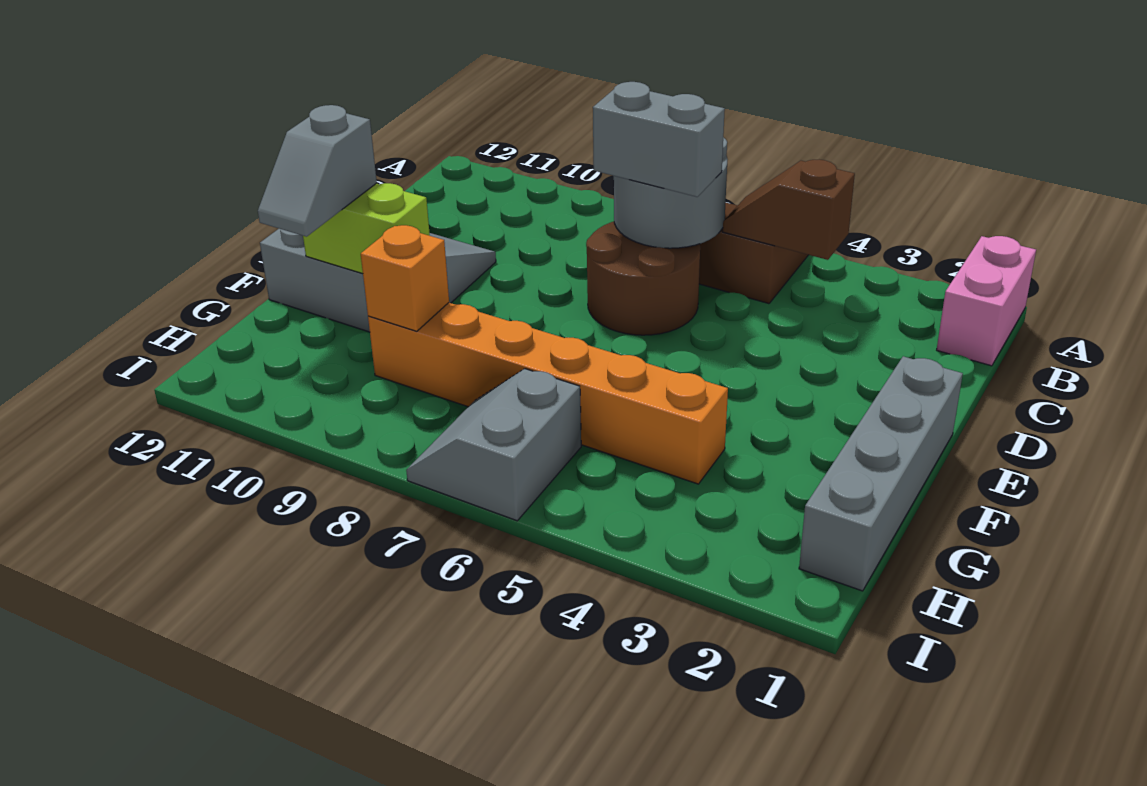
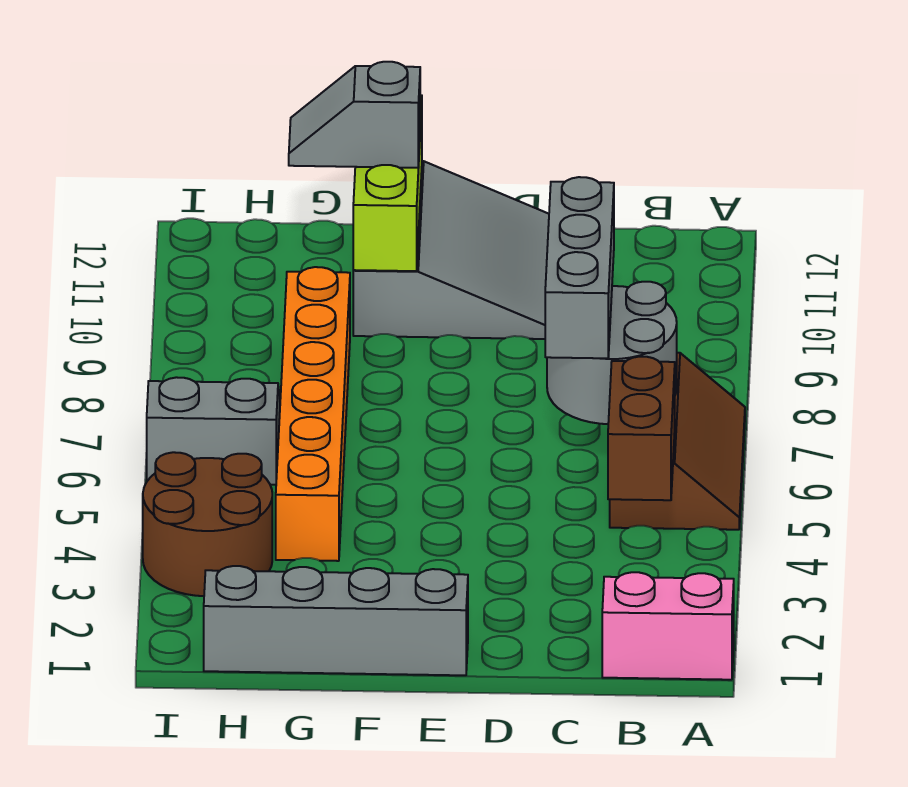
brown 1x2 slope [723,160,855,260] -> brown 1x2 brick [608,357,675,500]
brown 2x2 round brick [586,222,700,335] -> brown 2x2 round brick moved to [143,452,272,596]
grey 1x2 brick [593,82,725,197] -> grey 1x3 brick [545,177,614,358]
lime 1x2 brick [303,183,430,274] -> lime 1x3 brick [353,95,422,271]
orange 1x1 brick [361,225,449,331] -> none

